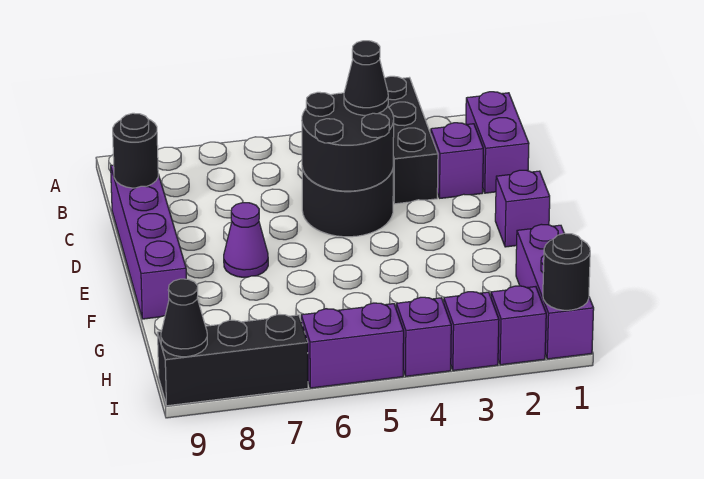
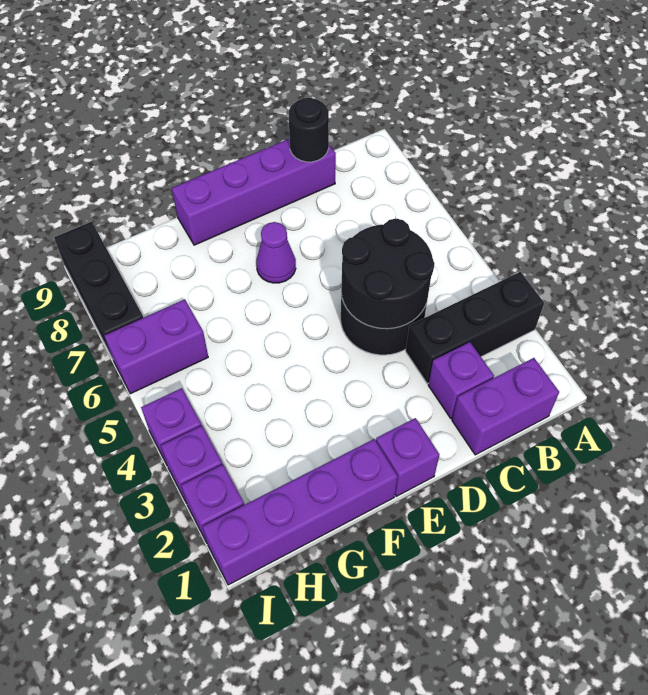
black 1x1 cone [344,41,388,115] -> none
purple 1x3 brick [516,224,594,359] -> purple 1x4 brick [202,439,398,585]
black 1x1 round brick [543,233,590,310] -> none
purple 1x2 brick [301,303,404,388] -> purple 1x2 brick turned to [104,299,208,394]
black 1x1 cone [161,279,207,357] -> none

